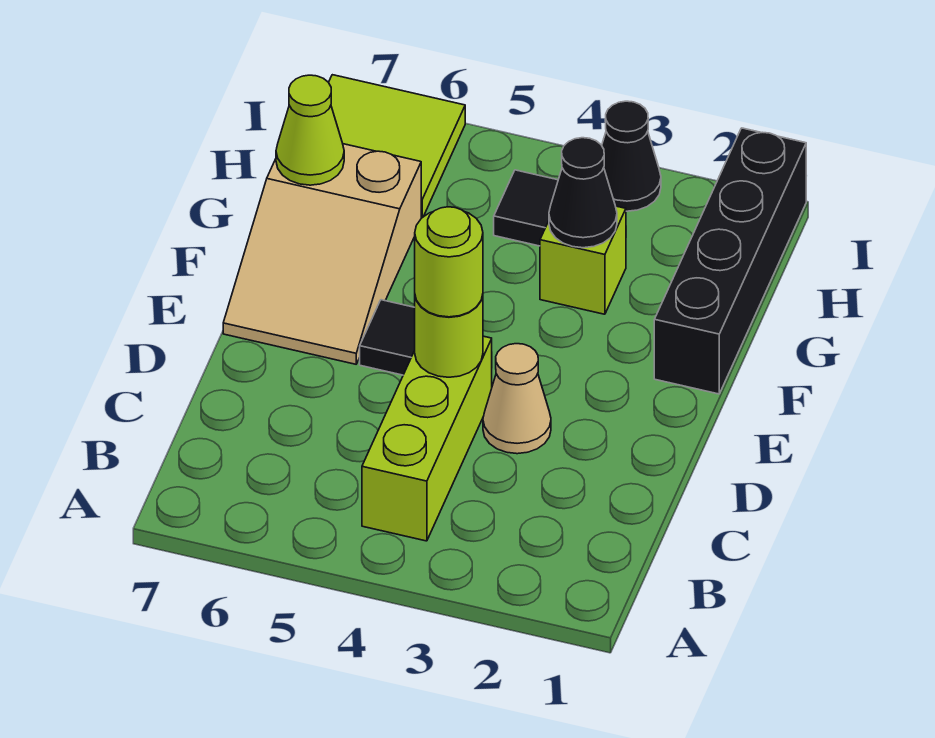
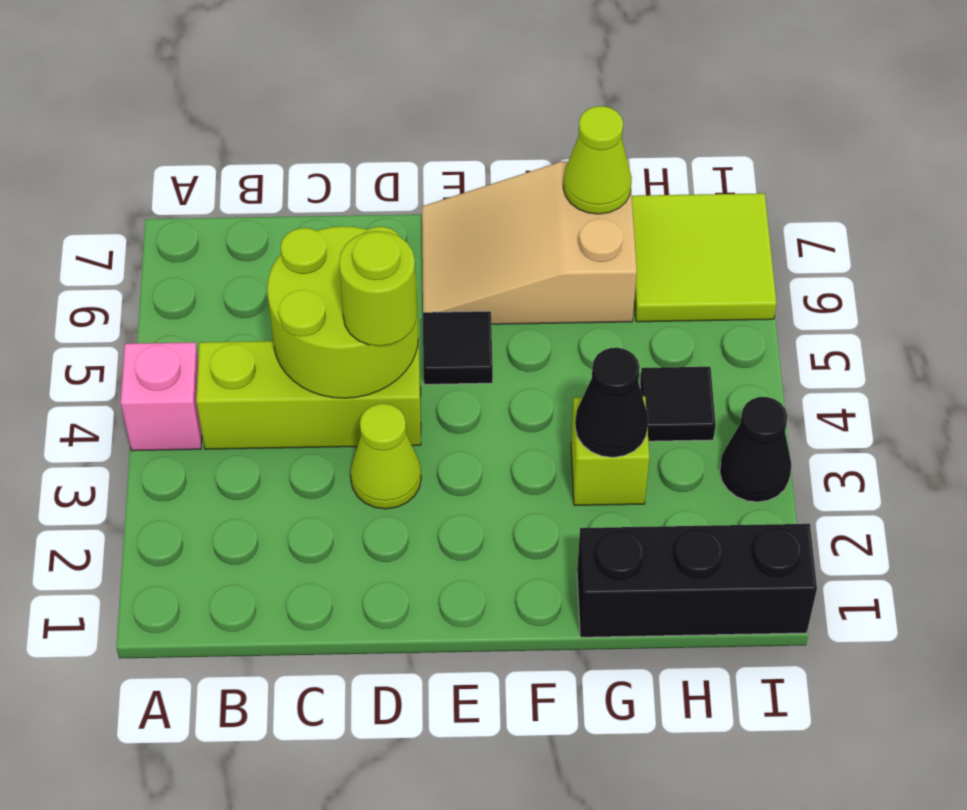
none -> pink 1x1 brick [121,342,202,451]
tan 1x1 cone [483,344,551,454] -> lime 1x1 cone [350,404,421,509]
lime 1x1 round brick [415,295,483,377] -> lime 2x2 round brick [267,226,419,398]
black 1x4 brick [654,128,806,394] -> black 1x3 brick [577,524,817,637]

